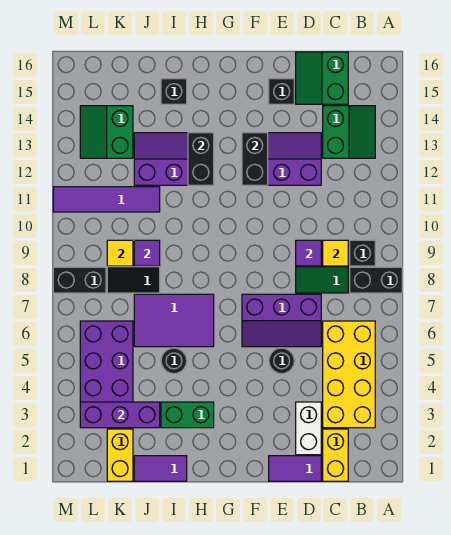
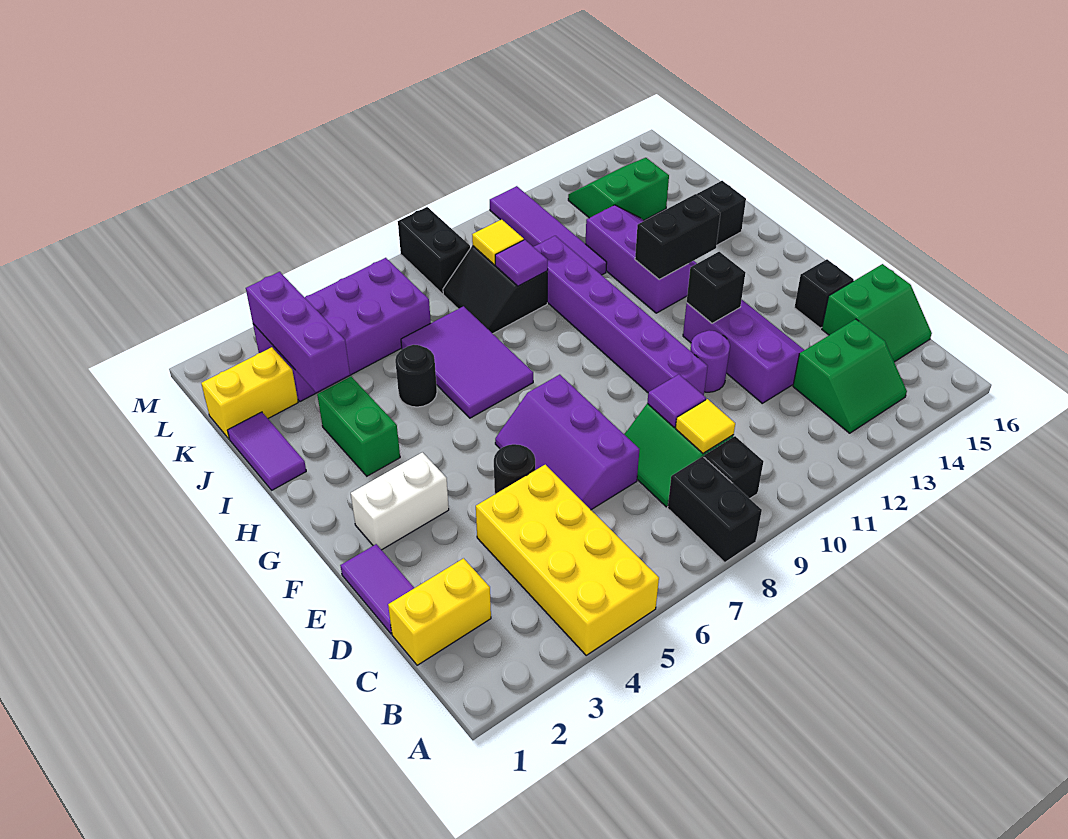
yellow 2x4 brick [323,321,375,428] -> yellow 2x4 brick turned to [476,465,659,655]
green 2x2 slope [296,52,348,104] -> green 2x2 slope turned to [822,264,932,362]
white 1x2 brick [296,402,321,455] -> white 1x2 brick moved to [351,452,449,550]
none -> purple 1x6 brick [534,236,708,395]
none -> purple 1x1 round brick [690,330,730,392]
black 1x2 brick [242,133,268,185] -> black 1x1 brick [687,252,746,323]

